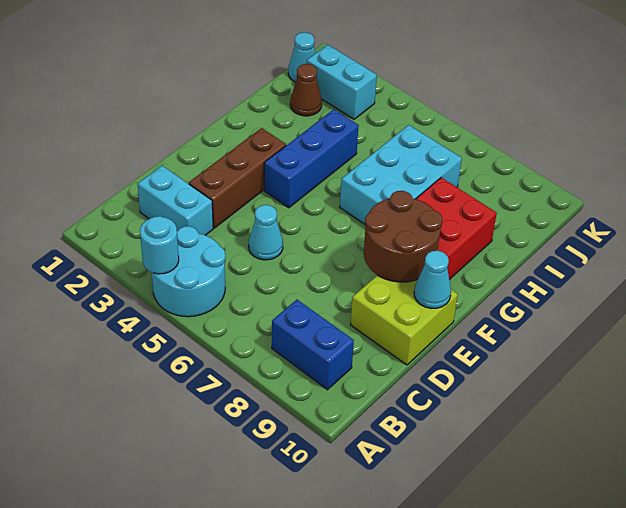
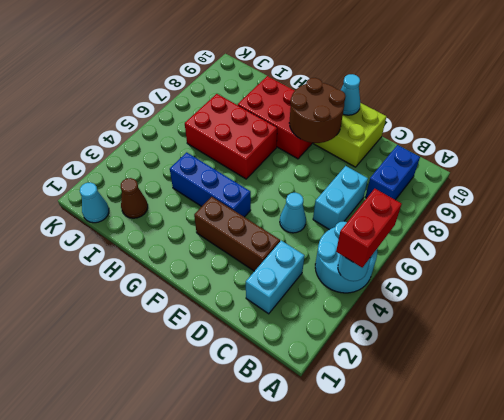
none -> red 1x2 brick [336,189,401,268]
cyan 2x3 brick [340,125,462,224] -> red 2x3 brick [185,94,277,179]
cyan 1x2 brick [307,45,377,119] -> cyan 1x2 brick moved to [313,166,368,230]

